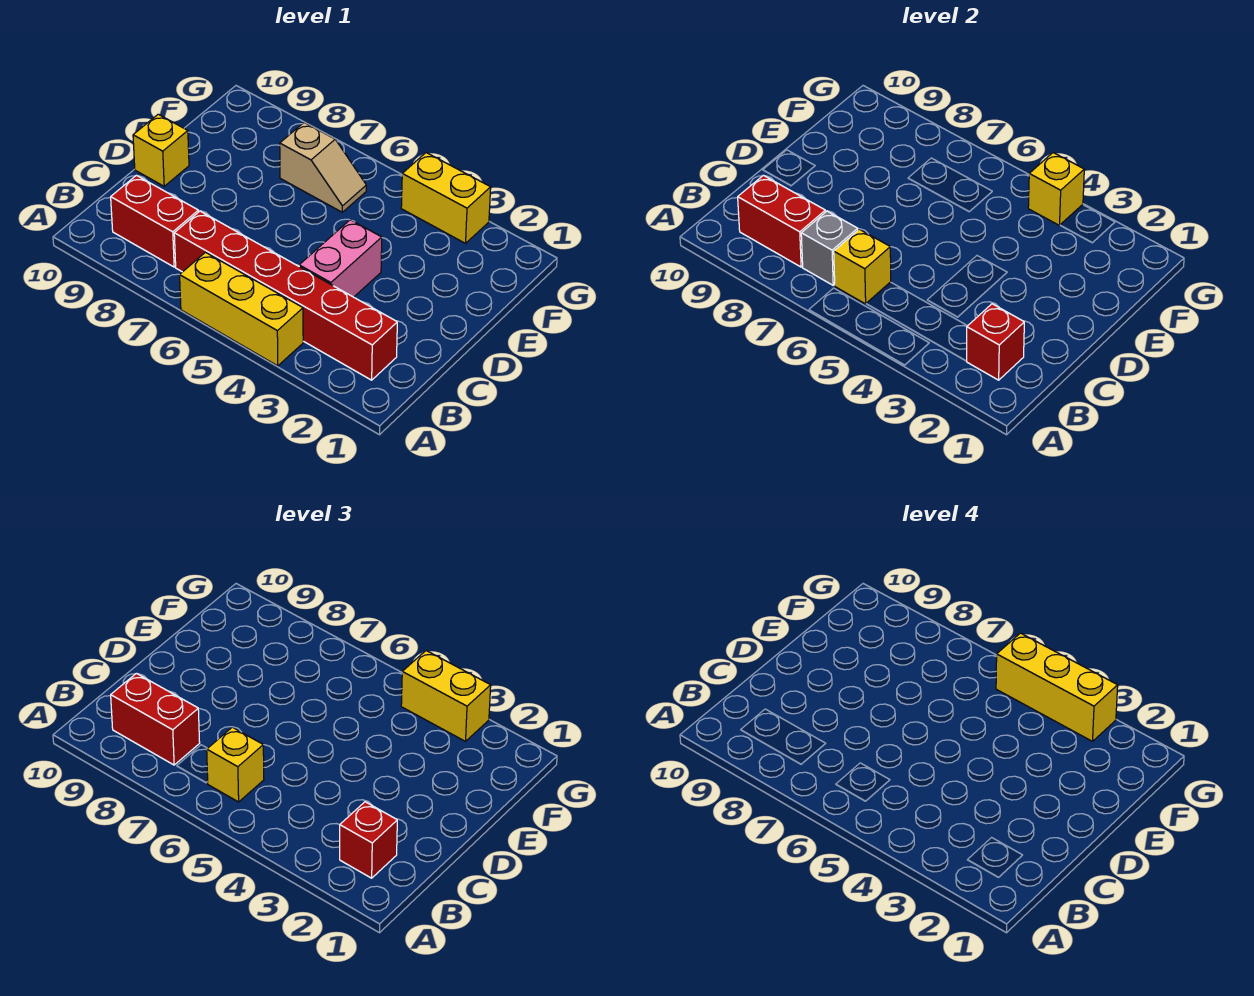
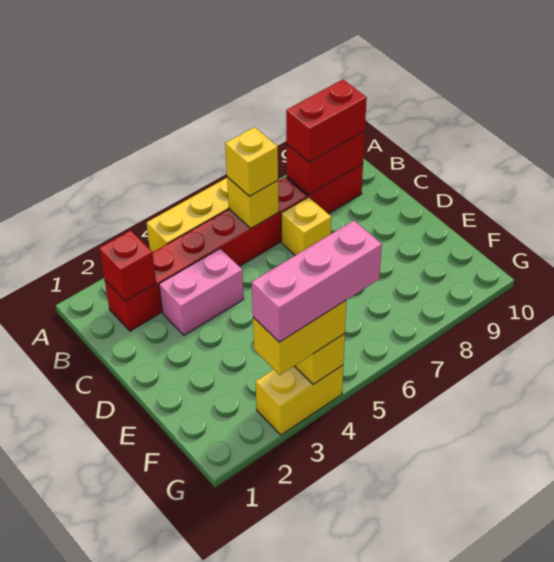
red 1x1 brick [340,802,397,878] -> none
grey 1x1 brick [801,211,858,285] -> none
pink 1x2 brick [299,220,382,297] -> pink 1x2 brick turned to [159,249,244,335]
yellow 1x1 brick [133,114,189,186] -> yellow 1x1 brick moved to [281,197,331,255]
tan 1x2 slope [280,123,366,212] -> none
yellow 1x3 brick [996,633,1118,741] -> pink 1x3 brick [252,220,382,342]

